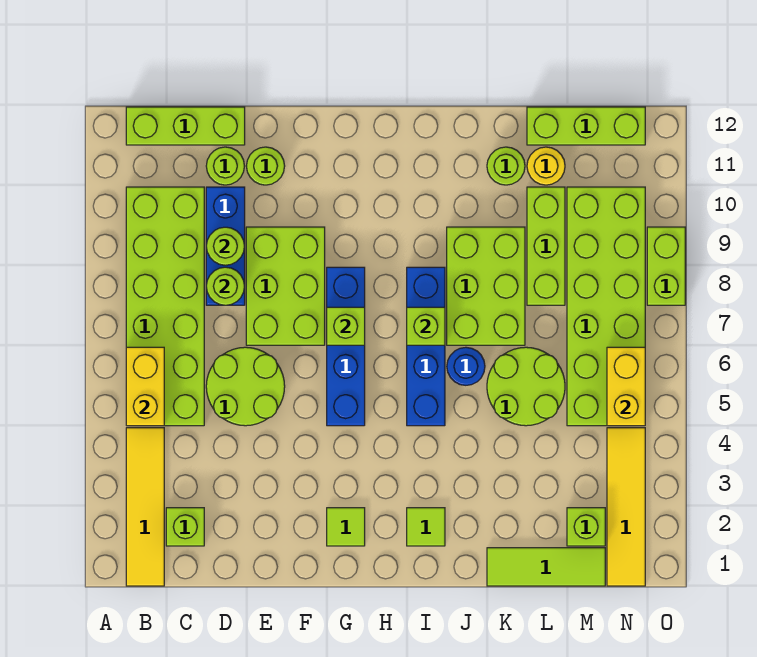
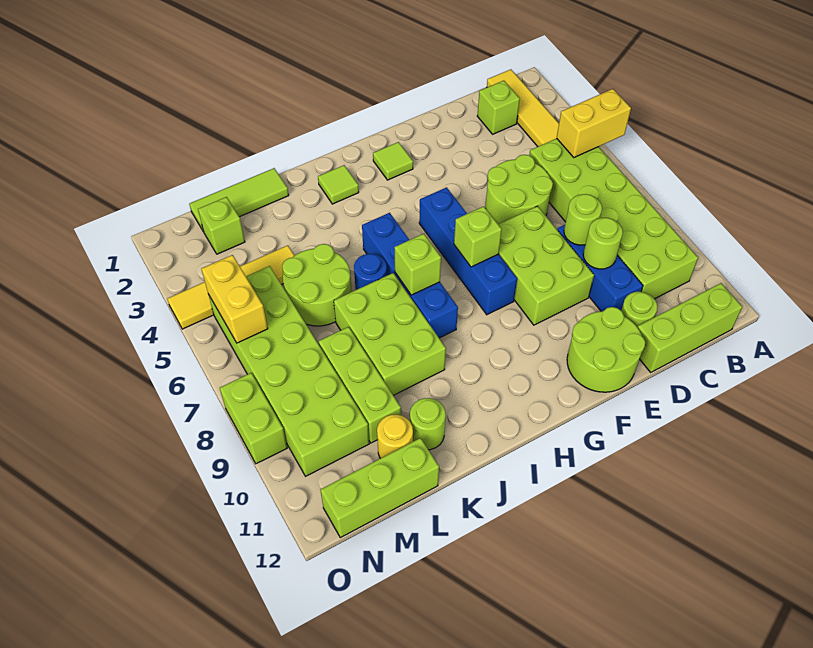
yellow 1x2 brick [126,347,164,426] -> yellow 1x2 brick turned to [557,89,631,158]
lime 1x1 round brick [247,147,285,185] -> lime 2x2 round brick [567,307,645,392]
yellow 1x4 tile [607,428,645,586] -> yellow 1x4 tile turned to [167,245,295,329]

